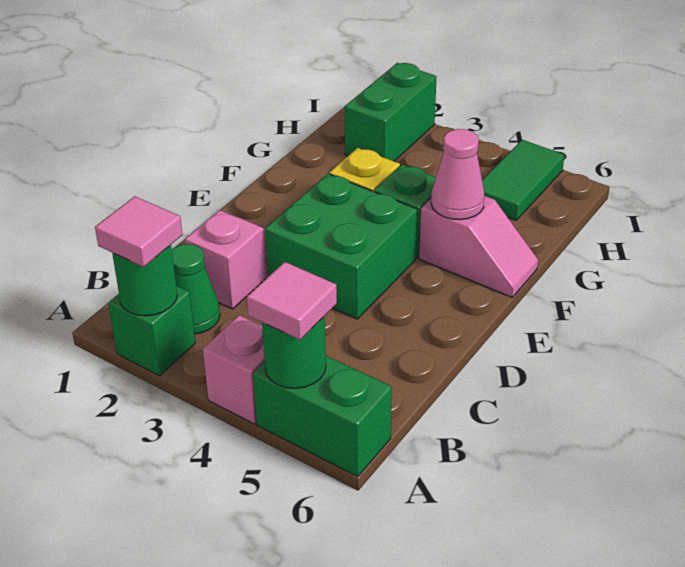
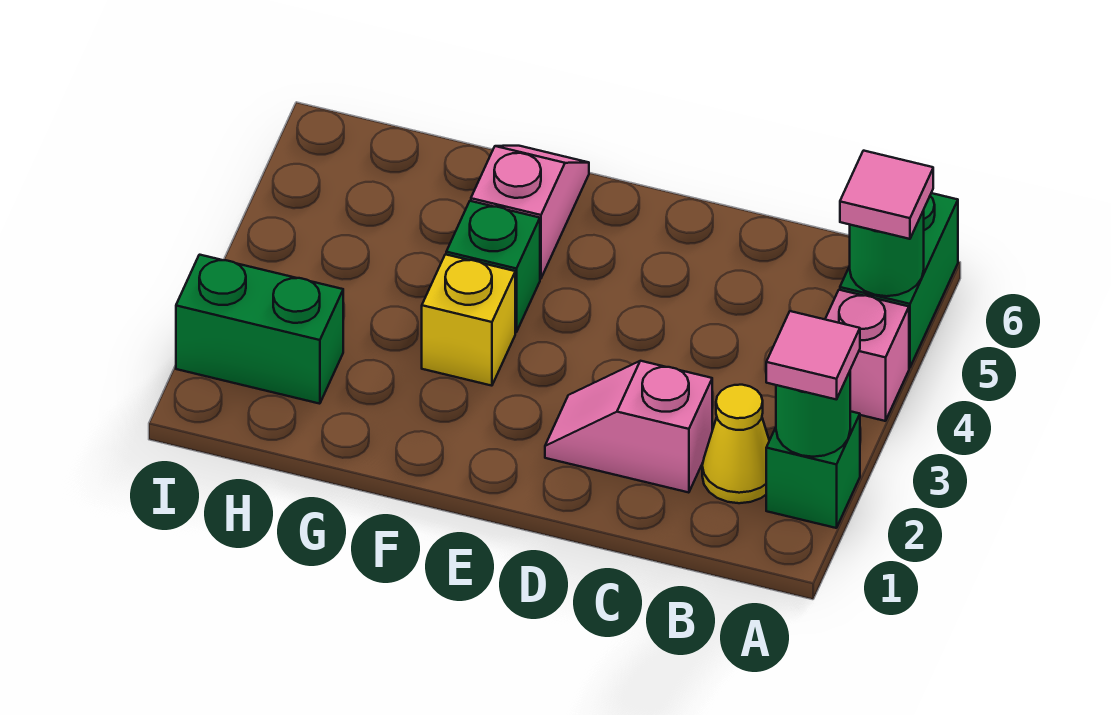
green 1x1 cone [172,244,220,334] -> yellow 1x1 cone [702,385,769,503]
green 2x2 brick [265,174,417,319] -> none
pink 1x1 cone [431,129,485,220] -> none
green 1x2 tile [482,140,564,220] -> none

